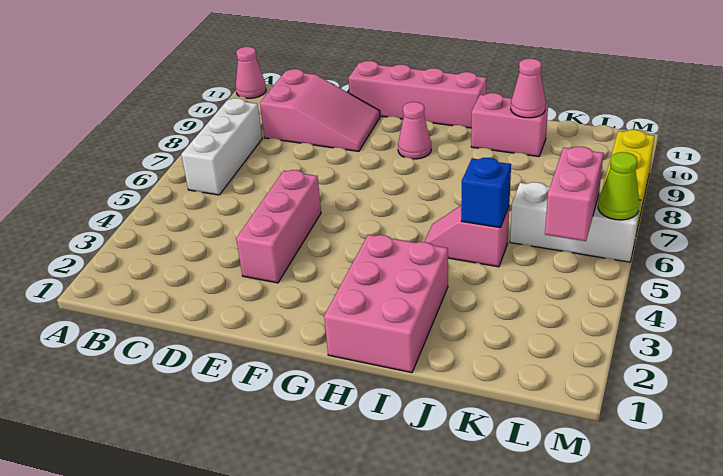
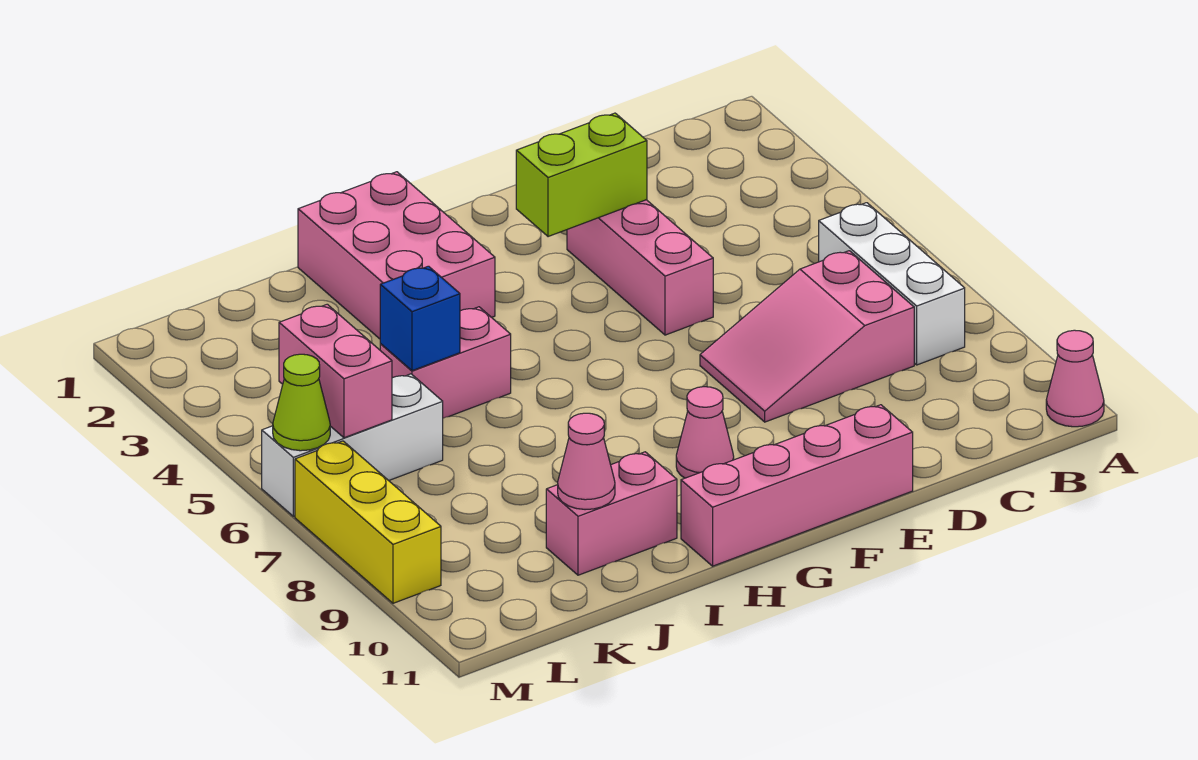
pink 2x3 slope [260,69,380,151] -> pink 2x3 slope moved to [700,251,914,422]
none -> lime 1x2 brick [516,113,647,237]
pink 1x2 slope [424,206,509,267] -> pink 1x2 brick [380,307,511,418]

